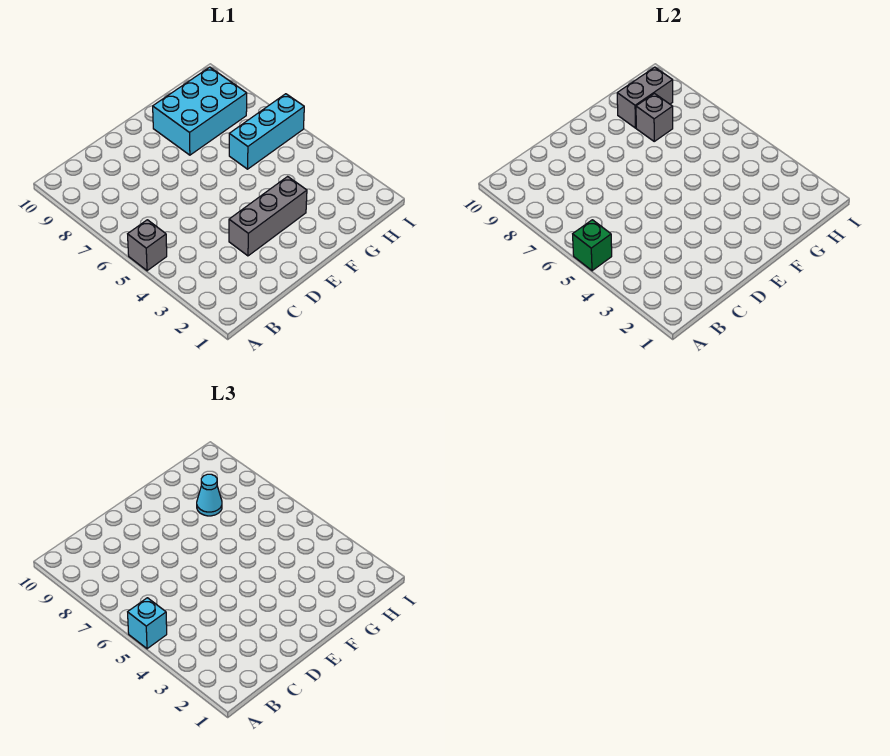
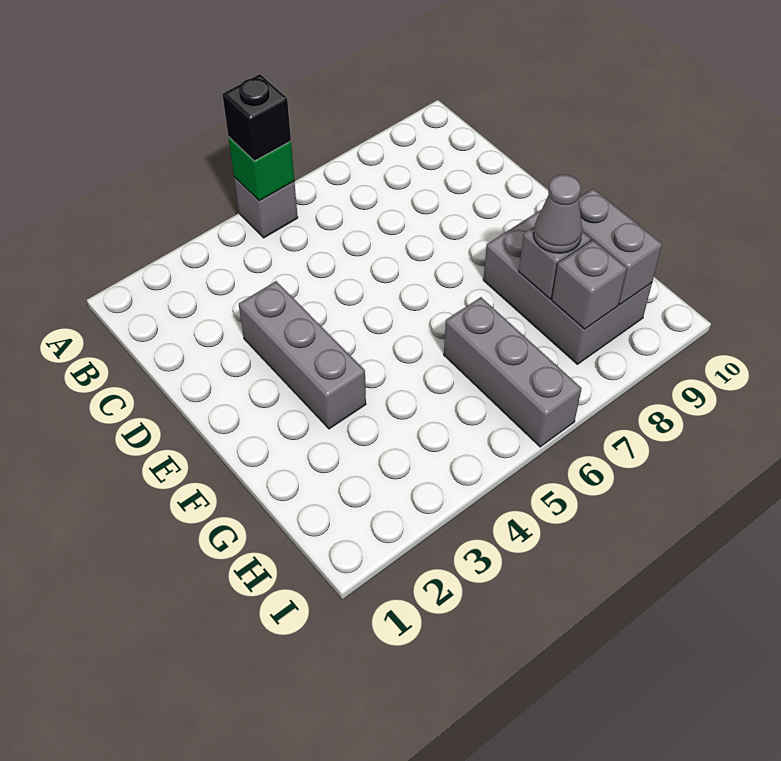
cyan 1x1 brick [128,598,167,649] -> black 1x1 brick [222,74,291,161]
cyan 2x3 brick [153,67,247,155] -> grey 2x3 brick [483,210,652,364]
cyan 1x3 brick [229,94,304,169] -> grey 1x3 brick [444,297,582,447]
cyan 1x1 cone [197,474,222,516] -> grey 1x1 cone [534,175,582,253]
none -> grey 1x1 brick [552,240,627,329]

